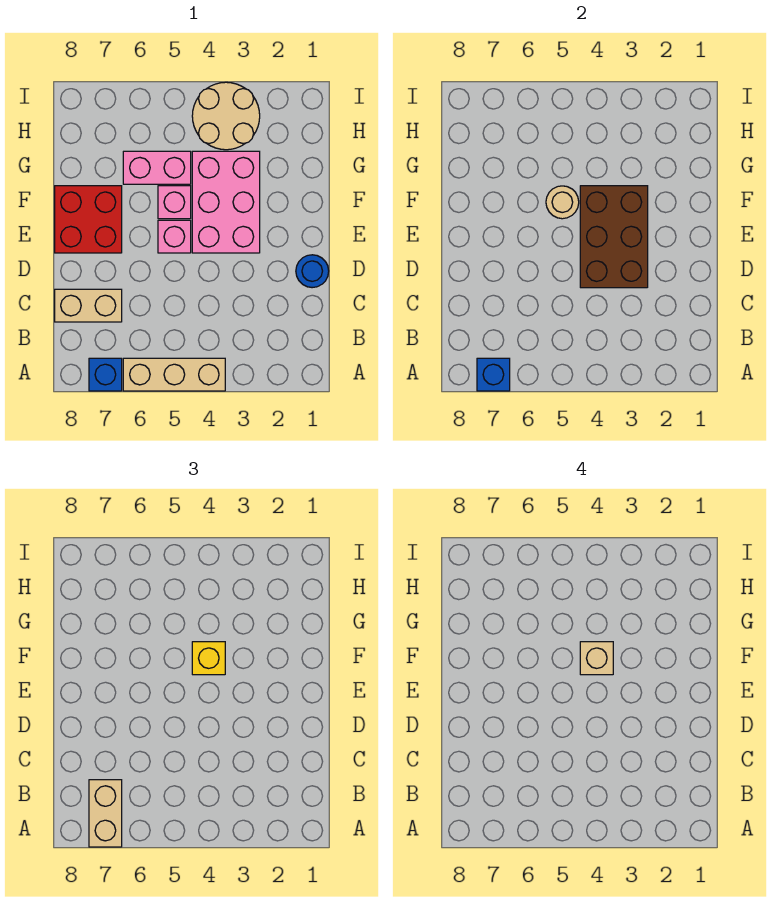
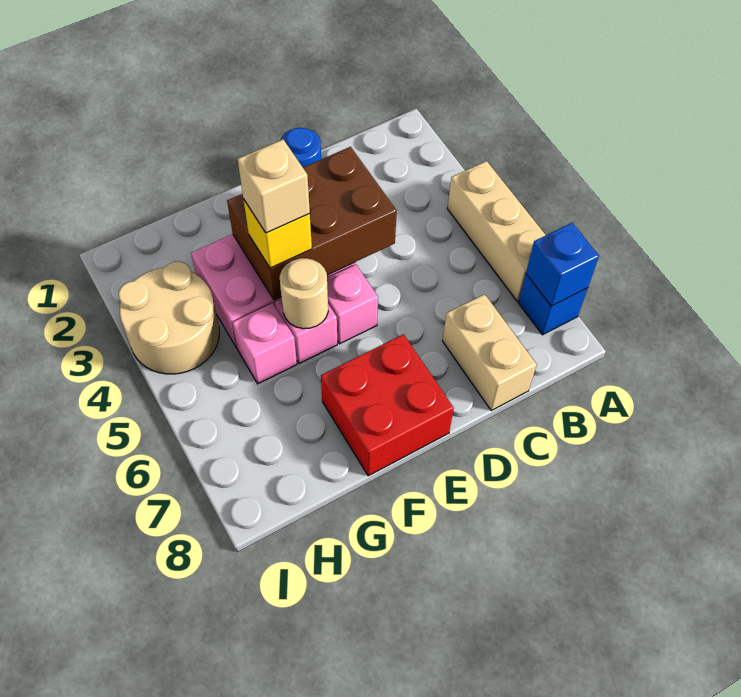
tan 1x2 brick [89,780,122,847] -> none
pink 1x2 brick [123,151,191,184] -> pink 1x1 brick [232,303,297,384]

